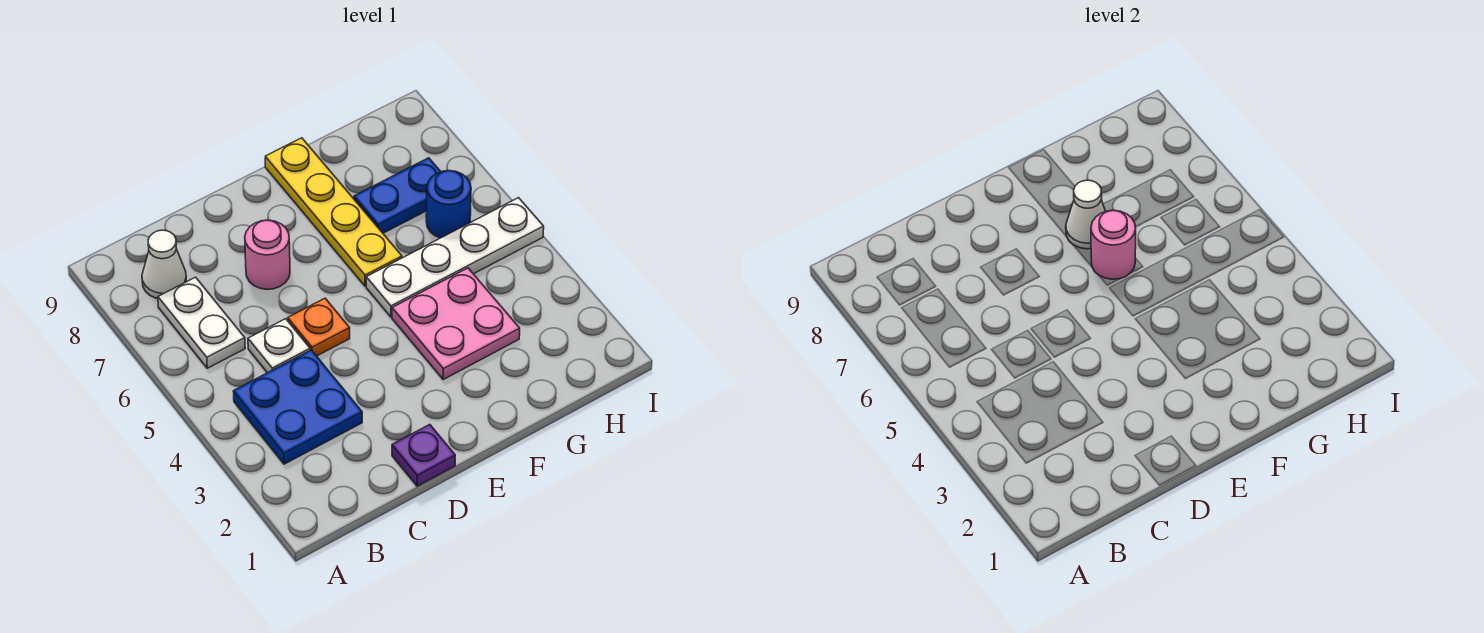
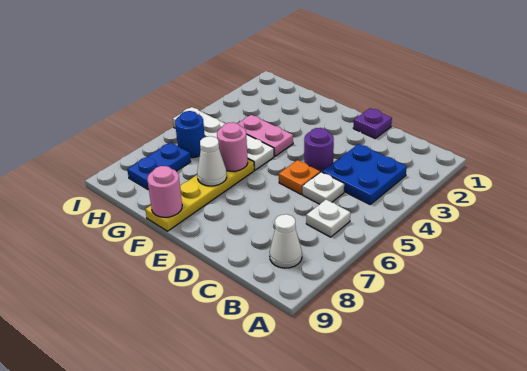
white 1x2 plate [158,277,245,368] -> white 1x1 plate [306,200,350,237]
none -> purple 1x1 round brick [304,128,334,172]
pink 1x1 round brick [245,220,290,289] -> pink 1x1 round brick moved to [147,166,182,217]
pink 2x2 plate [392,268,520,379] -> pink 1x2 plate [238,115,293,156]
blue 1x2 plate [354,158,441,233] -> blue 1x2 plate turned to [127,142,191,189]

